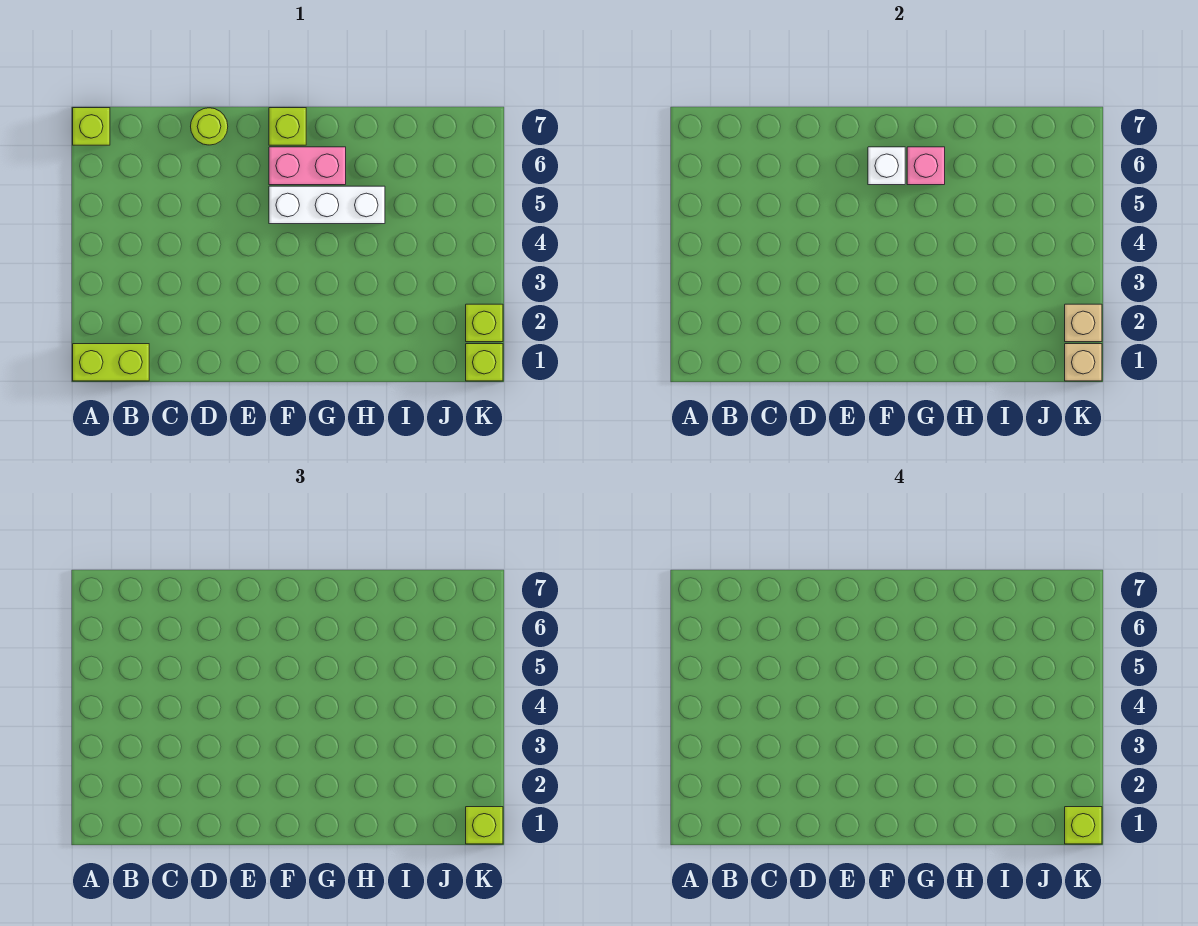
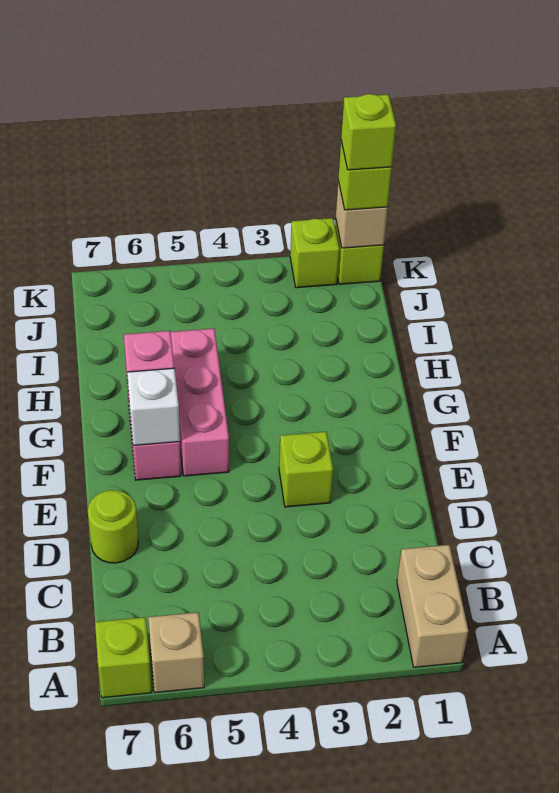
lime 1x2 brick [73,344,149,381] -> tan 1x2 brick [397,545,469,667]
white 1x3 brick [269,186,385,224] -> pink 1x3 brick [171,328,229,476]
lime 1x1 brick [269,108,306,145] -> lime 1x1 brick moved to [279,432,333,507]
tan 1x1 brick [1065,304,1102,342] -> tan 1x1 brick moved to [148,612,204,693]

